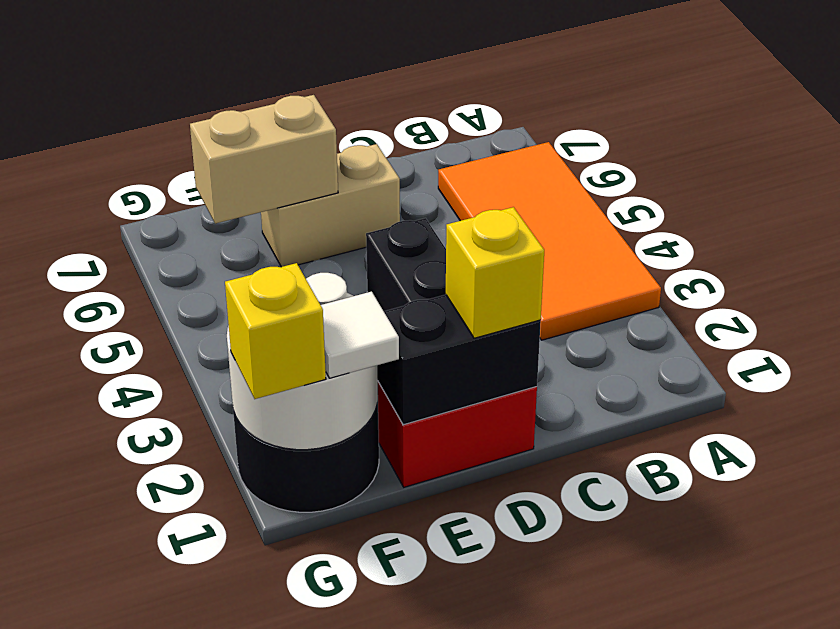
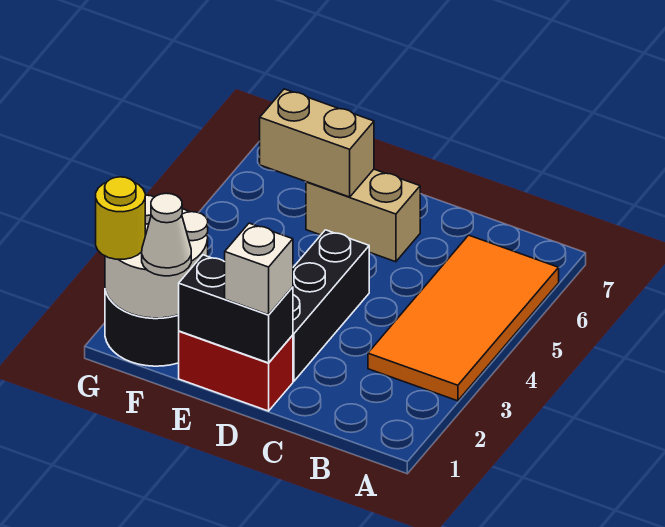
yellow 1x1 brick [446,207,544,338] -> white 1x1 brick [225,223,293,315]
white 1x1 tile [321,292,399,378] -> white 1x1 cone [142,193,191,276]
yellow 1x1 brick [225,263,326,399] -> yellow 1x1 round brick [96,177,145,259]

